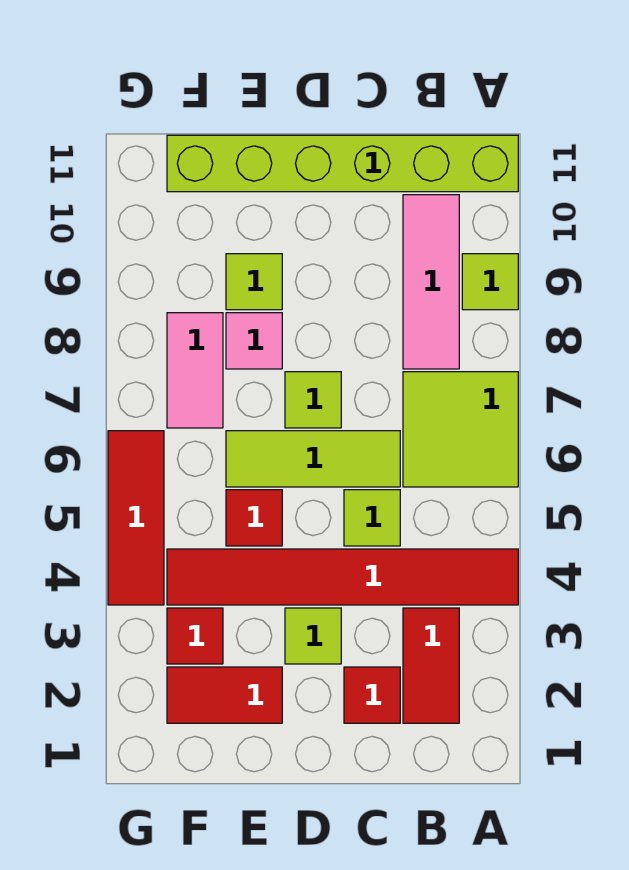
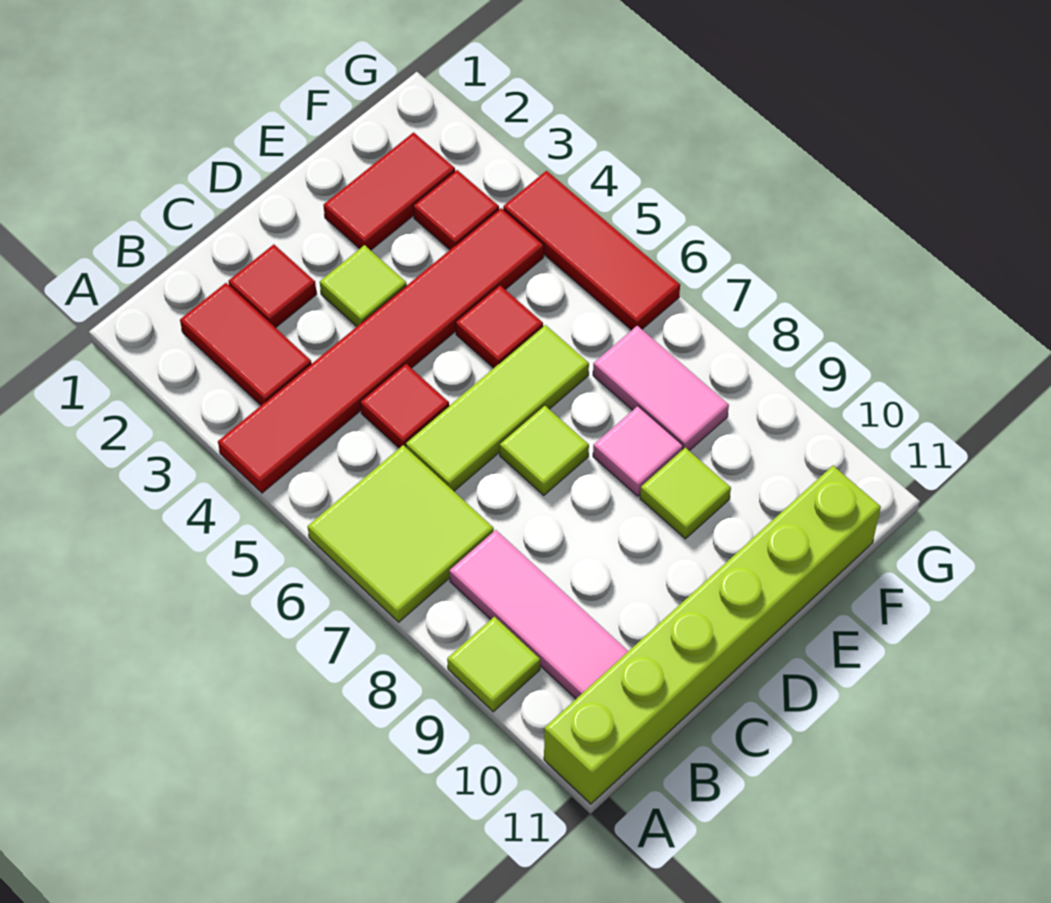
lime 1x1 tile [344,490,400,546] -> red 1x1 tile [360,364,449,448]

